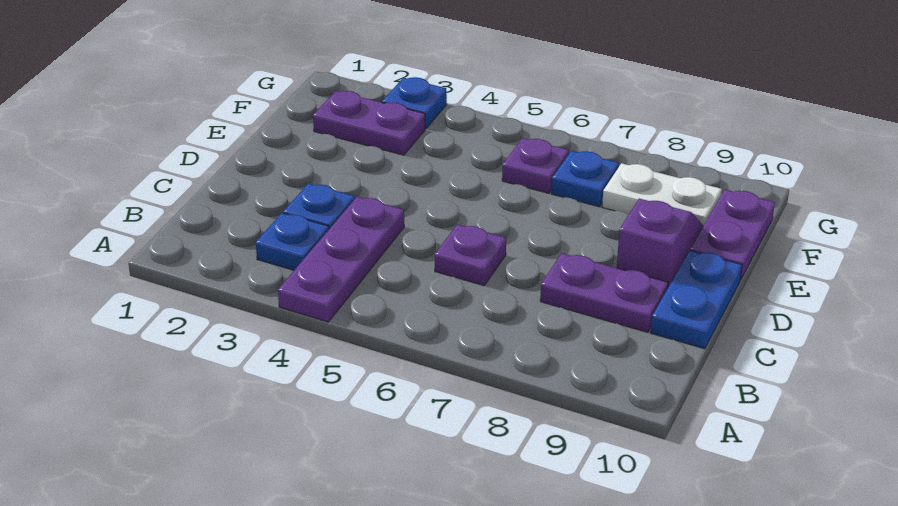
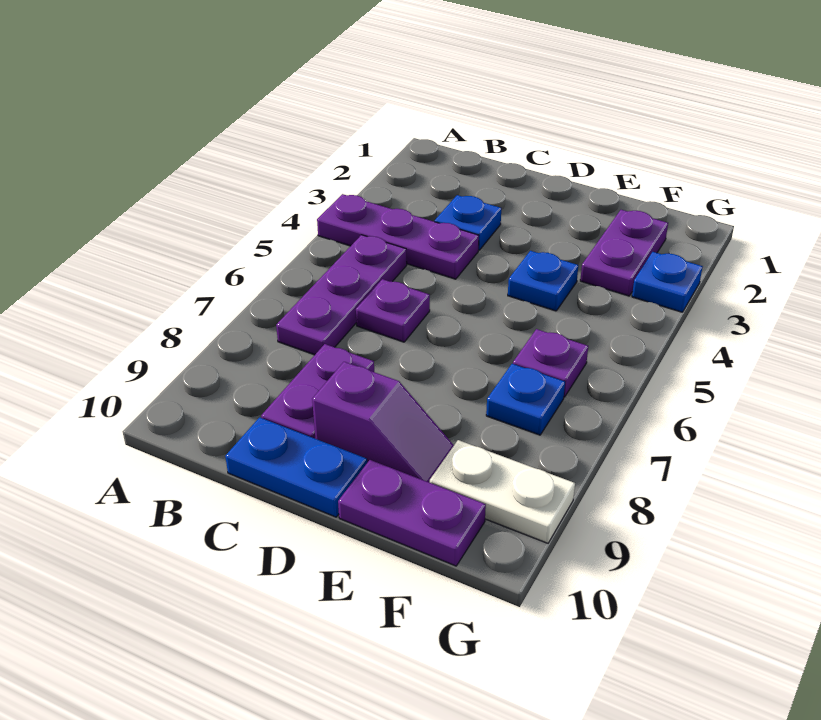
blue 1x1 plate [256,213,329,270] -> blue 1x1 plate moved to [508,251,578,311]
none -> purple 1x3 plate [276,235,407,355]
white 1x2 plate [602,163,722,225] -> white 1x2 plate turned to [430,440,575,543]

